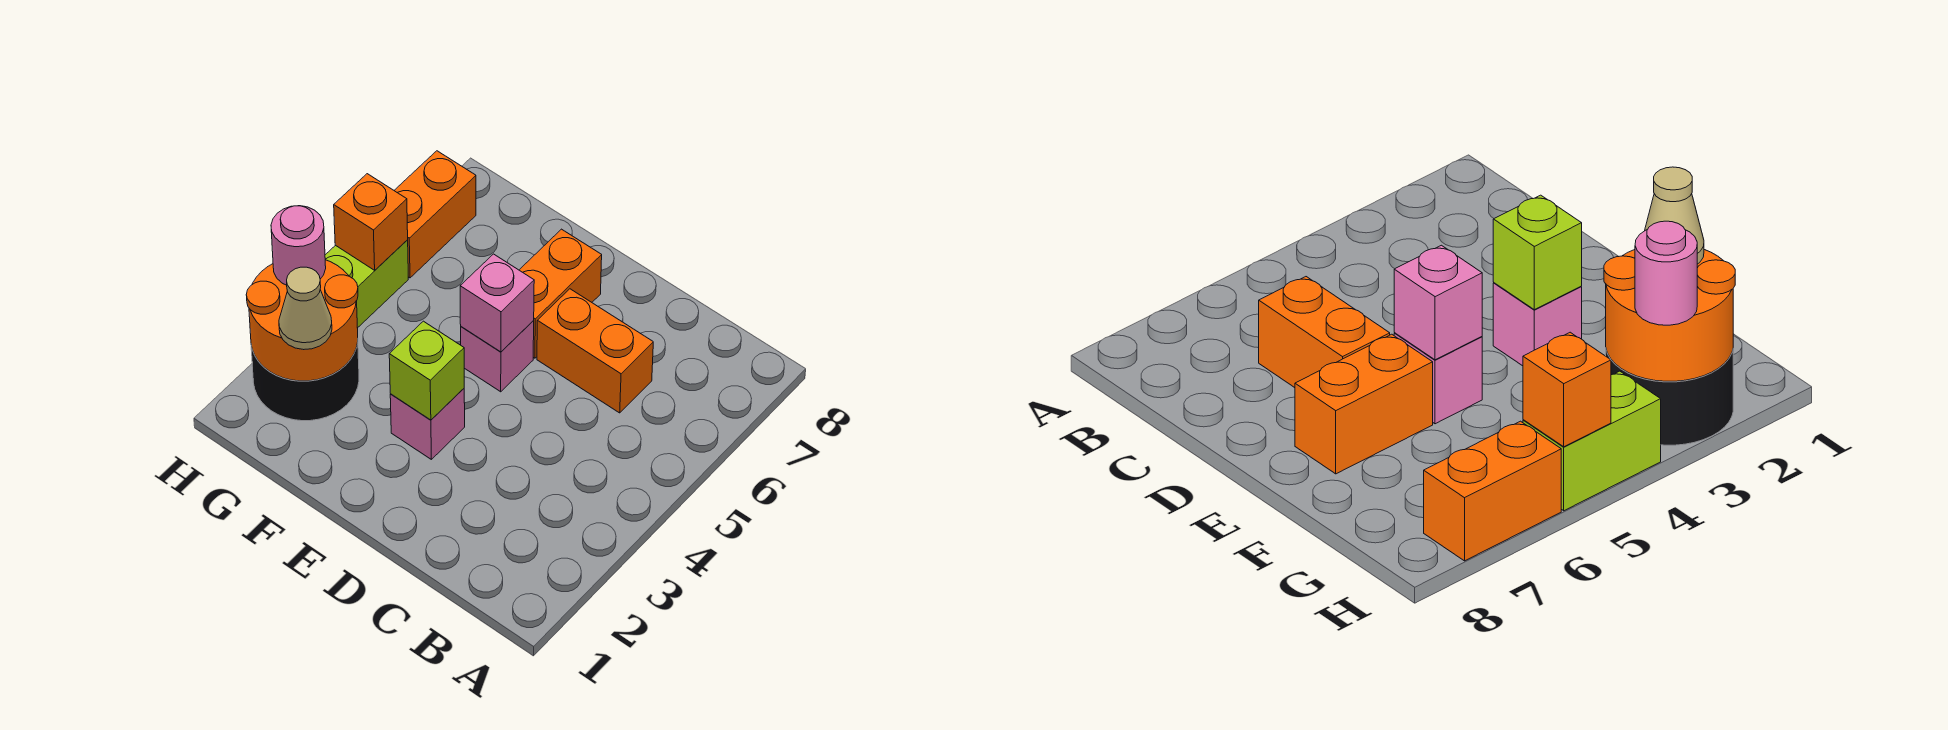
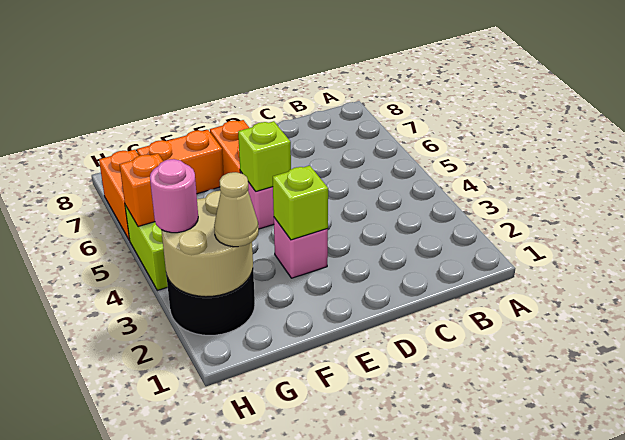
orange 1x2 brick [537,289,653,413] -> orange 1x2 brick moved to [137,130,224,194]
pink 1x1 brick [460,254,534,352] -> lime 1x1 brick [238,121,291,191]
orange 2x2 round brick [246,260,358,381] -> tan 2x2 round brick [161,191,253,297]

